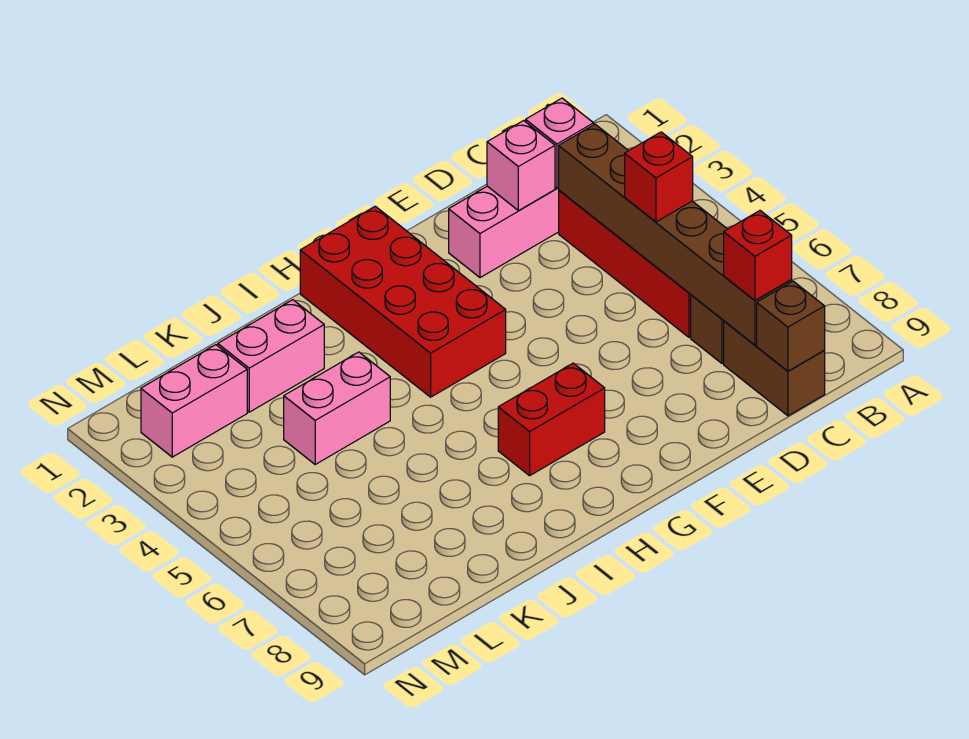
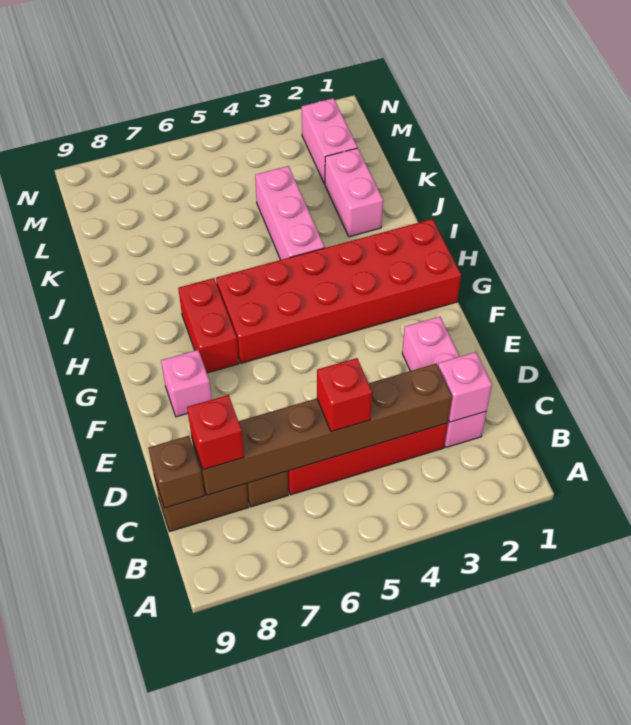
pink 1x1 brick [487,121,555,211] -> pink 1x1 brick moved to [161,350,212,417]
red 2x4 brick [300,206,506,397] -> red 2x6 brick [216,219,461,363]
pink 1x2 brick [284,352,390,464] -> pink 1x3 brick [255,166,325,260]

